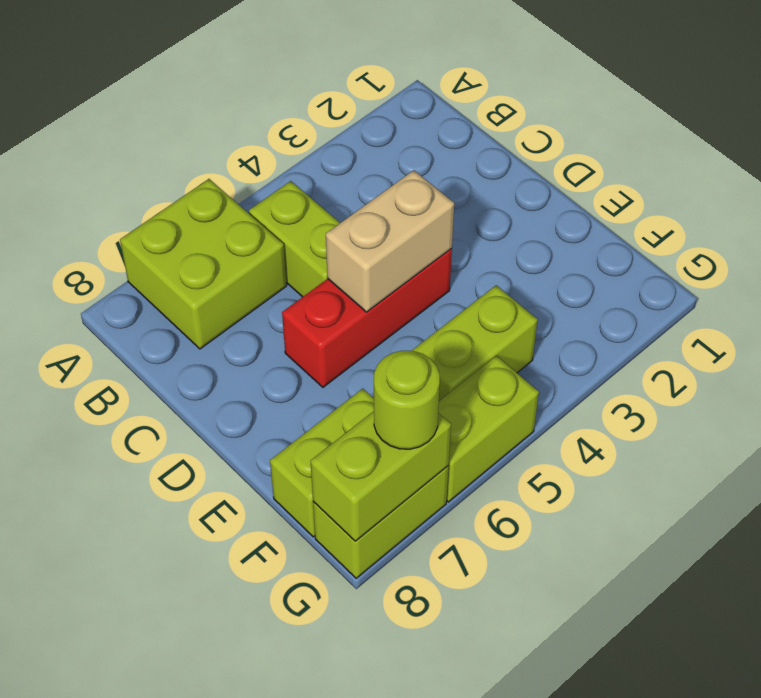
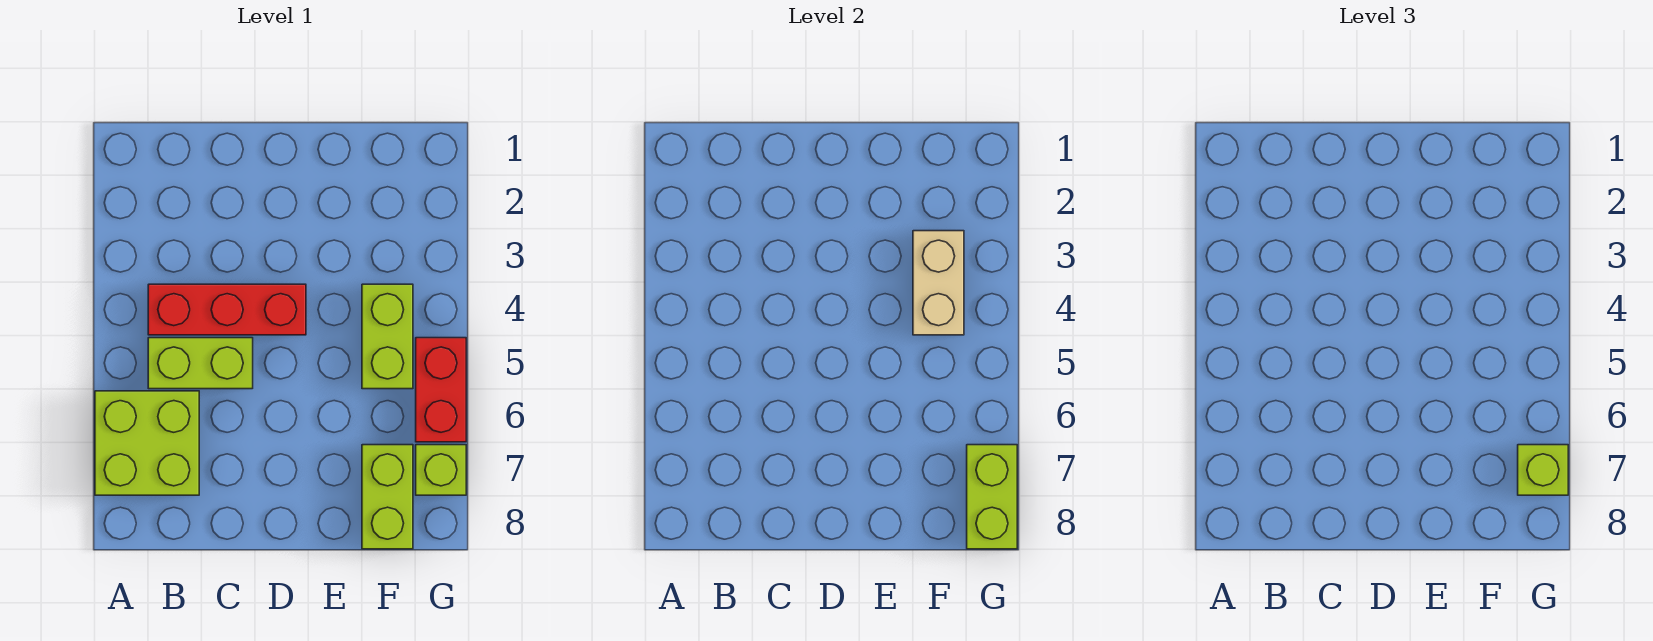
red 1x3 brick [282,248,452,387] -> red 1x3 brick turned to [148,284,306,335]
tan 1x2 brick [326,170,454,312] -> tan 1x2 brick moved to [913,231,964,335]
lime 1x2 brick [438,356,539,502] -> red 1x2 brick [416,338,466,442]
lime 1x2 brick [313,466,449,578] -> lime 1x1 brick [416,445,466,495]
lime 1x1 round brick [374,351,440,449] -> lime 1x1 brick [1518,445,1568,495]

